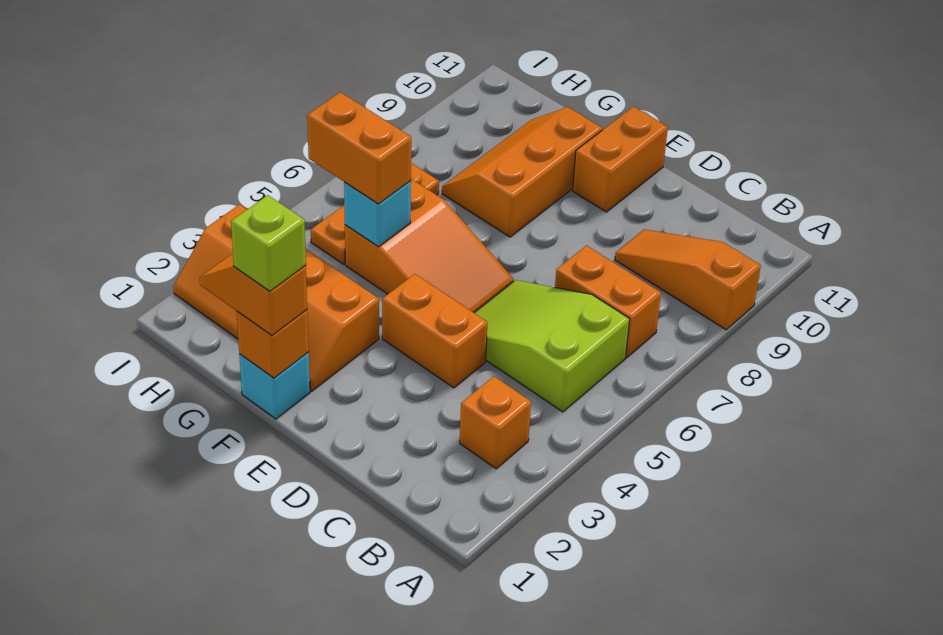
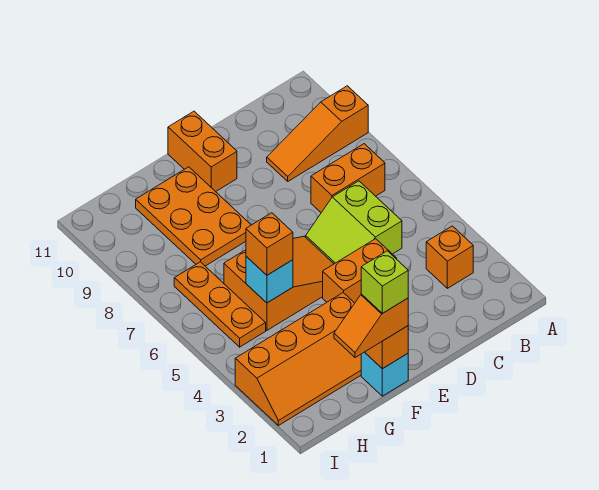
lime 2x3 slope [474,280,630,412] -> lime 2x2 slope [306,181,402,264]
orange 2x3 slope [442,107,602,237] -> orange 2x3 plate [136,167,251,266]
orange 1x2 brick [307,92,411,204] -> orange 1x1 brick [246,213,293,275]

